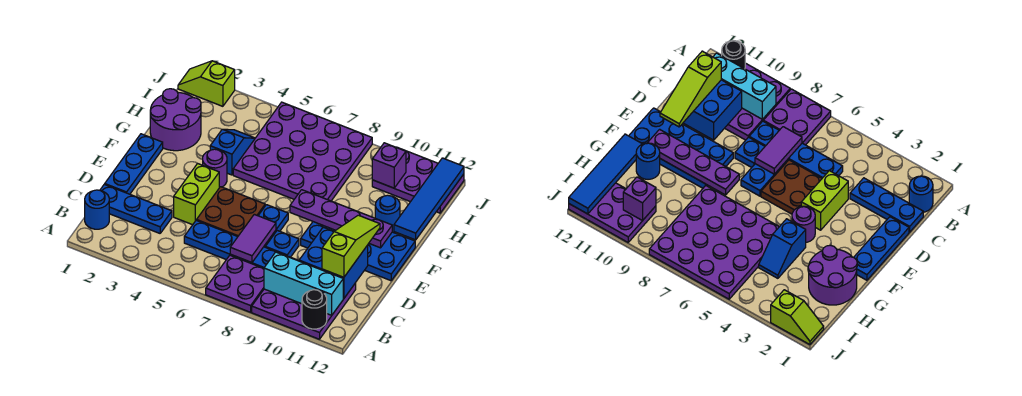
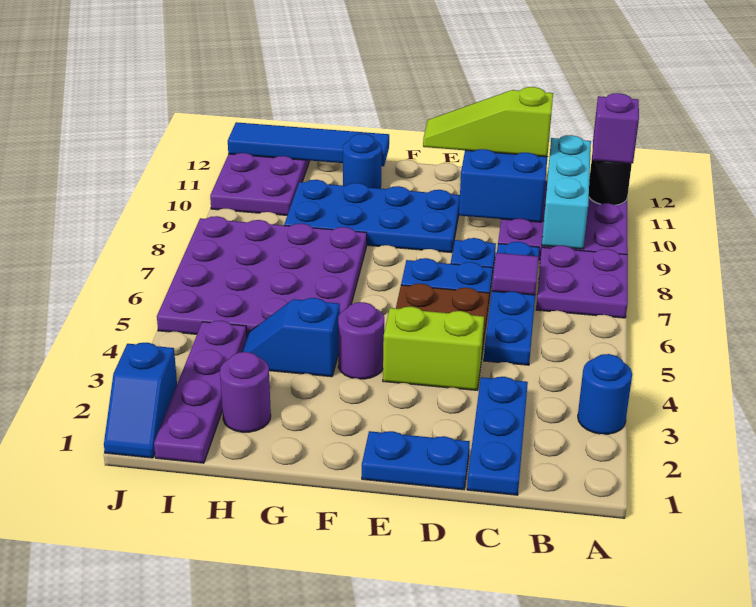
blue 1x1 round brick [85,190,109,229] -> blue 1x1 round brick moved to [578,354,632,434]
purple 1x2 tile [230,214,276,263] -> purple 1x1 tile [492,253,539,295]
blue 1x3 plate [105,134,163,194] -> blue 1x2 plate [362,431,470,490]
blue 2x4 plate [301,222,415,281] -> blue 2x4 plate turned to [284,180,460,253]
purple 1x4 plate [290,190,392,248] -> purple 1x4 plate moved to [154,321,247,463]
purple 2x2 round brick [150,89,201,151] -> purple 1x1 round brick [220,352,271,432]
purple 1x1 brick [372,143,406,188] -> purple 1x1 brick moved to [592,93,639,163]
lime 1x2 slope [178,61,235,106] -> blue 1x2 slope [104,343,177,458]

